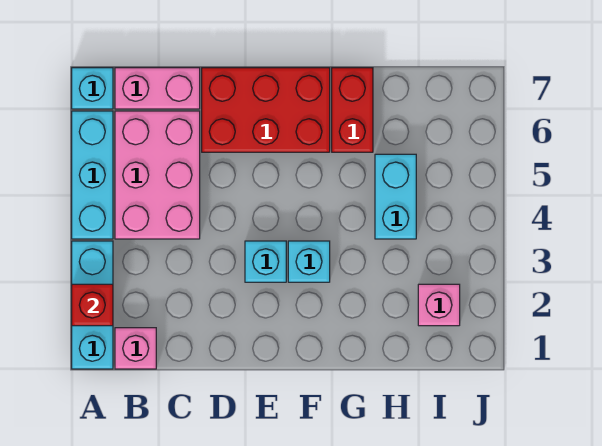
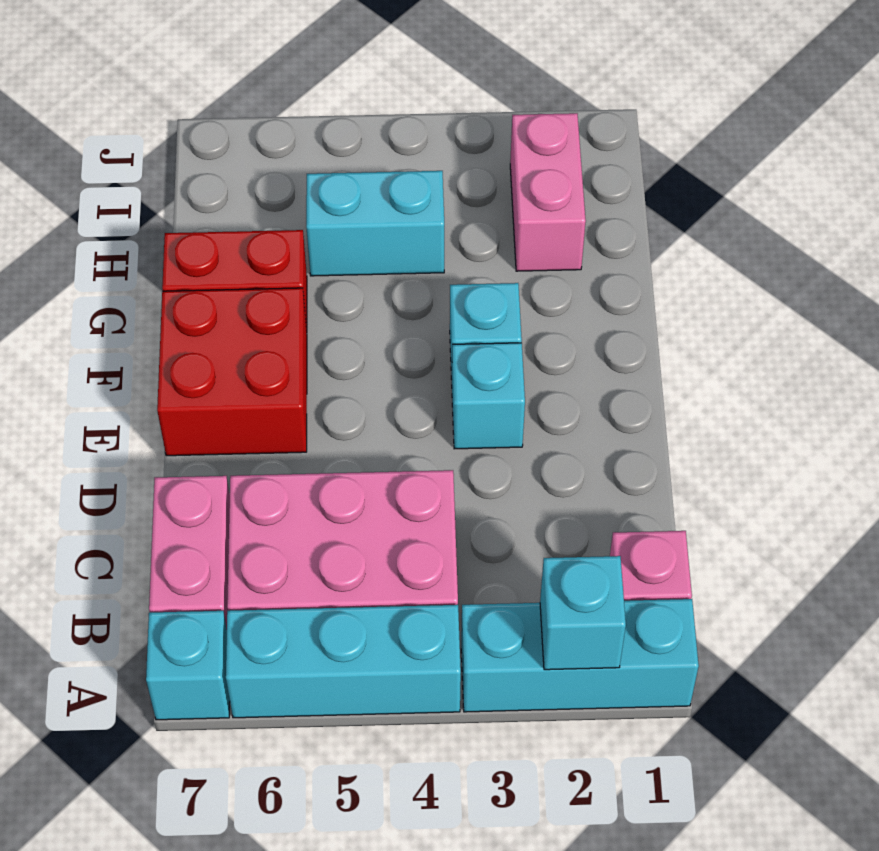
red 1x1 brick [72,284,113,326] -> cyan 1x1 brick [540,556,626,670]
red 2x3 brick [202,68,330,152] -> red 2x2 brick [157,288,307,456]
pink 1x1 brick [418,284,460,326] -> pink 1x2 brick [510,113,586,271]

